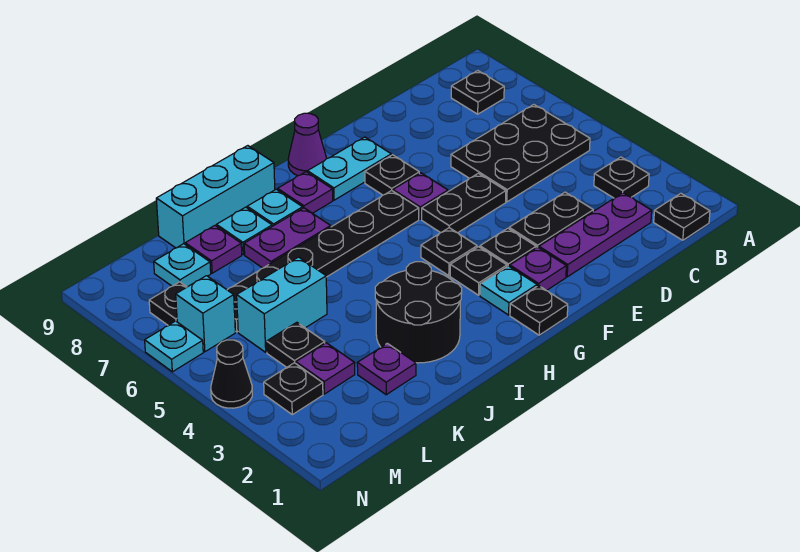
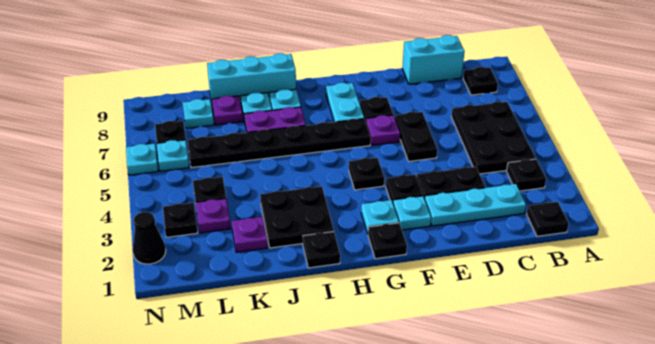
black 2x3 plate [451,105,590,202] -> black 2x3 plate turned to [451,102,536,174]
purple 1x3 plate [539,193,652,277] -> cyan 1x3 plate [425,184,526,226]
black 1x2 plate [422,173,506,233] -> black 1x2 plate turned to [395,112,437,161]
purple 1x1 plate [510,247,566,291] -> cyan 1x1 plate [393,196,431,230]
cyan 1x2 plate [308,137,391,200] -> cyan 1x2 plate turned to [326,83,364,122]
black 1x1 plate [450,247,507,295] -> black 1x1 plate moved to [303,232,340,268]
purple 1x1 cone [288,113,326,176] -> none
purple 1x1 plate [278,172,333,213] -> none
black 2x2 round brick [375,262,462,363] -> black 2x2 plate [260,186,334,248]
cyan 1x2 brick [237,257,327,352] -> cyan 1x2 brick moved to [402,35,465,84]
cyan 1x1 brick [176,276,235,352] -> cyan 1x1 plate [157,140,189,171]
black 1x1 cone [211,340,252,408] -> black 1x1 cone moved to [133,212,166,264]

